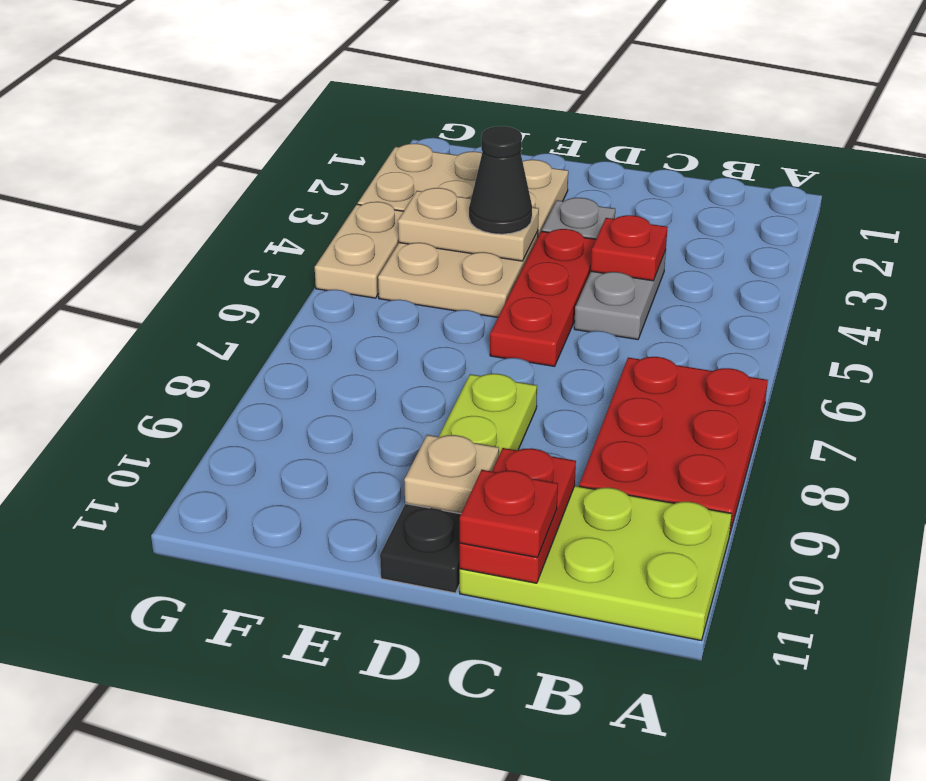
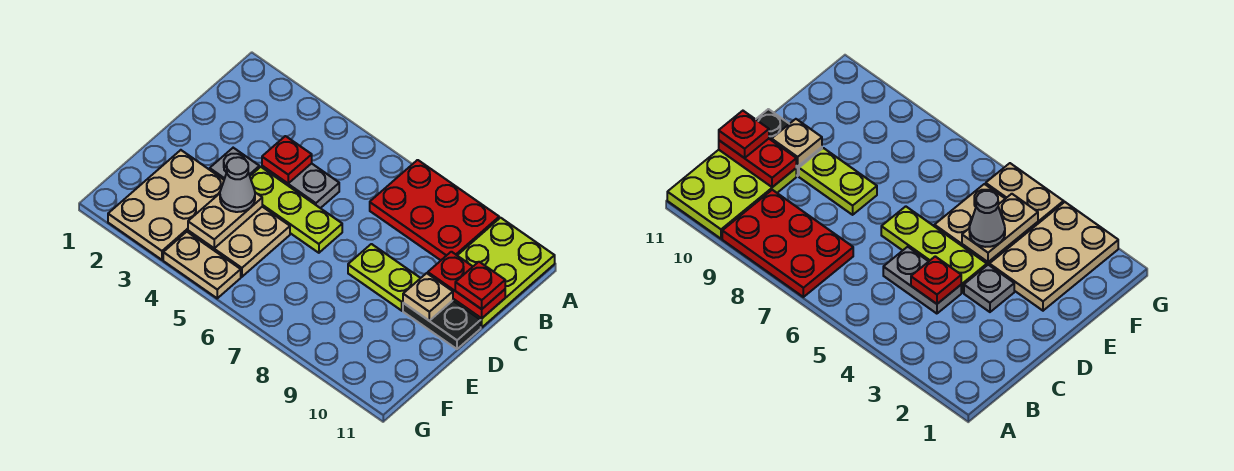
red 1x3 plate [490,229,596,366] -> lime 1x3 plate [250,167,342,253]
black 1x1 cone [469,126,532,234] -> grey 1x1 cone [220,157,255,212]

